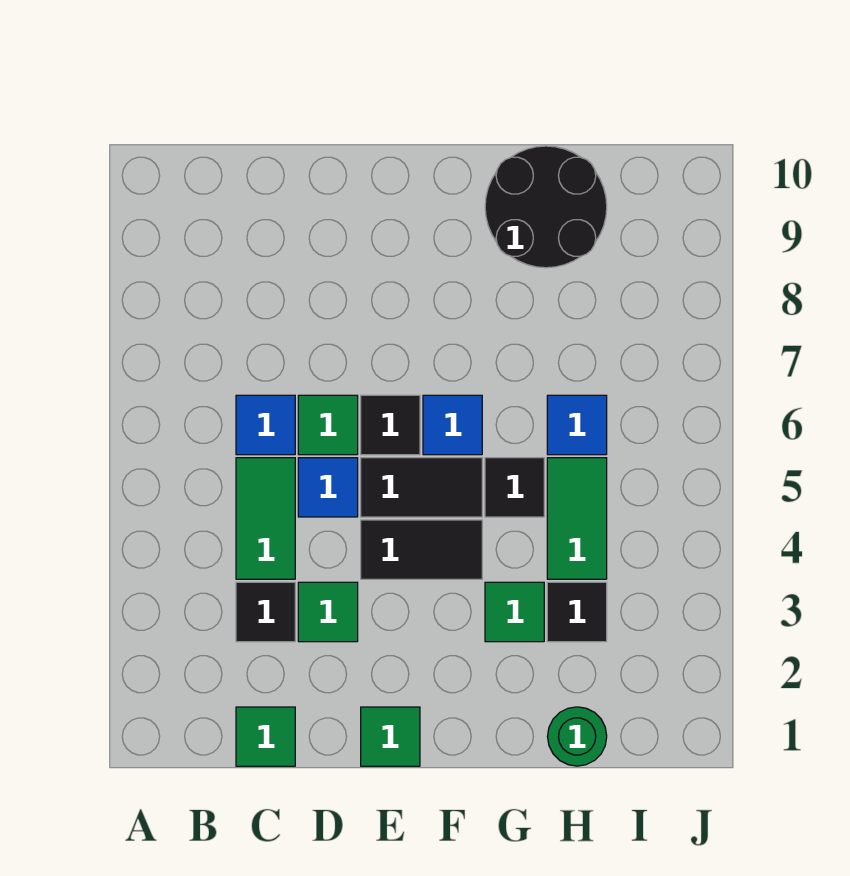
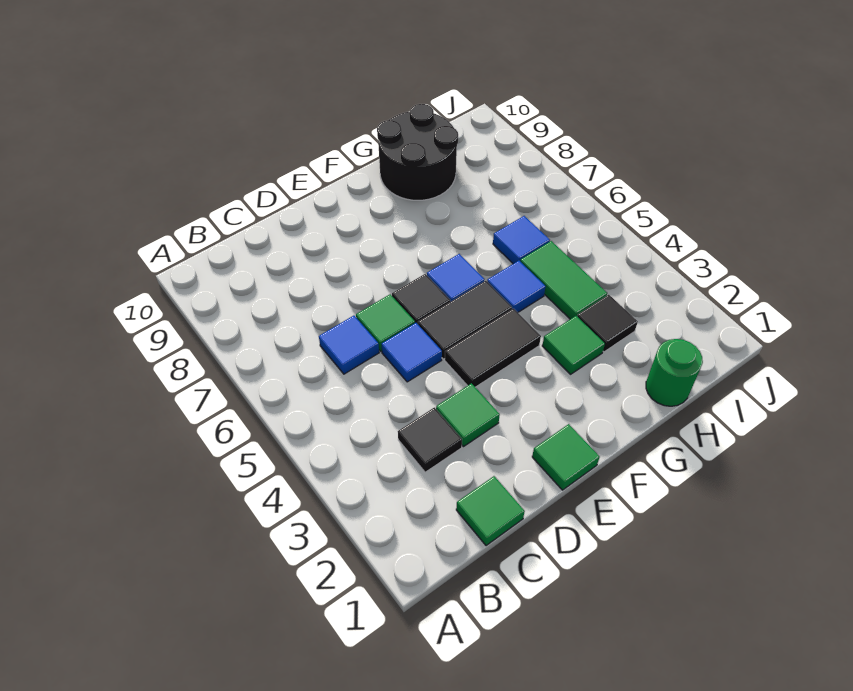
green 1x2 tile [236,458,295,579] -> none
black 1x1 tile [485,458,544,517] -> blue 1x1 tile [487,261,546,312]

